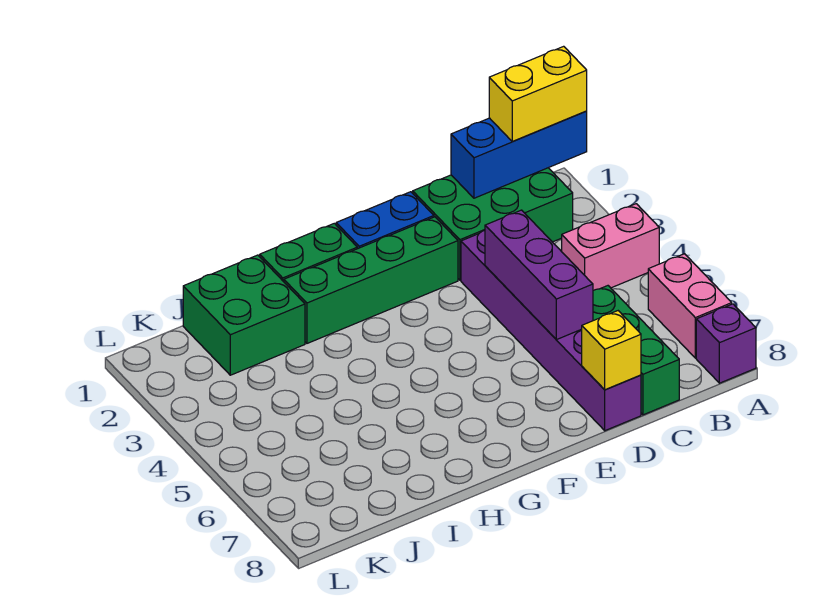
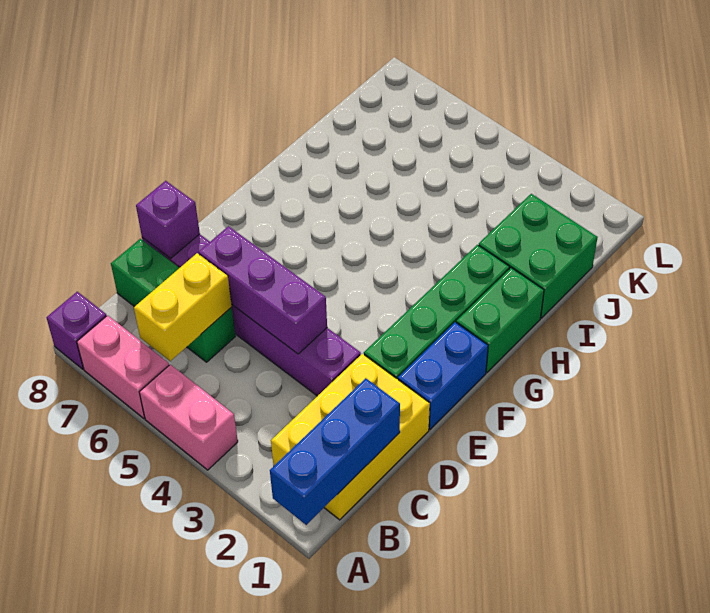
yellow 1x2 brick [489,46,587,142] -> yellow 1x2 brick moved to [134,253,232,361]
pink 1x2 brick [562,204,659,290] -> pink 1x2 brick turned to [139,364,238,470]
green 2x3 brick [413,168,573,280] -> yellow 2x3 brick [271,354,430,520]
yellow 1x1 brick [582,311,641,390] -> purple 1x1 brick [136,181,200,258]

